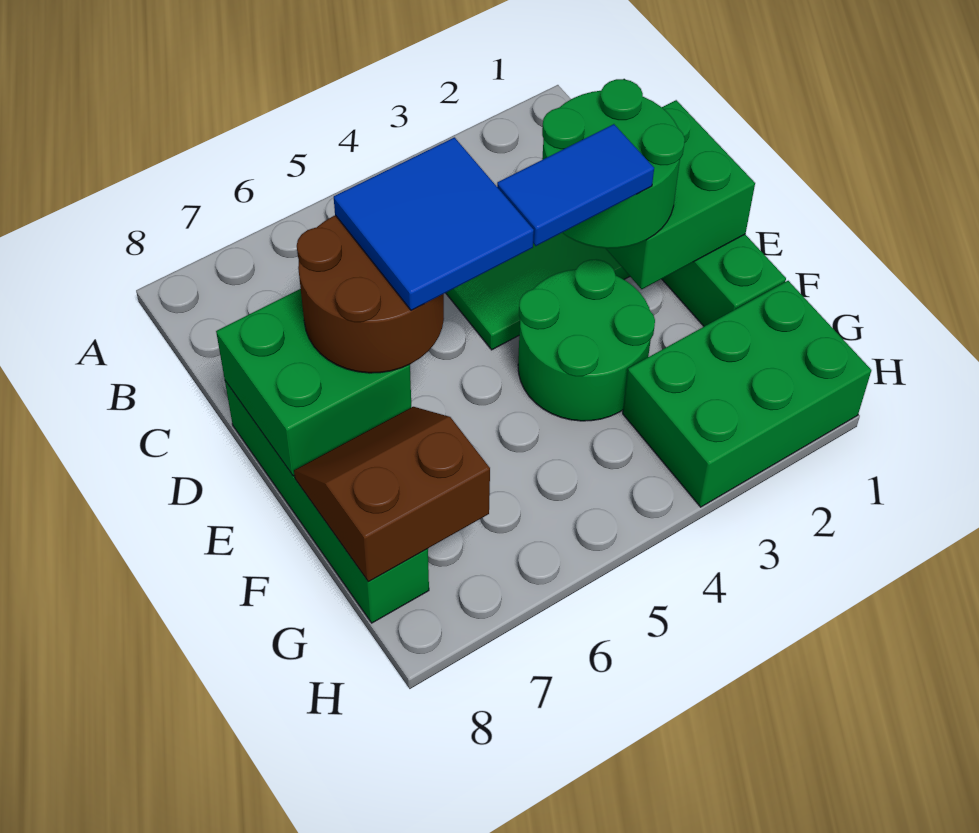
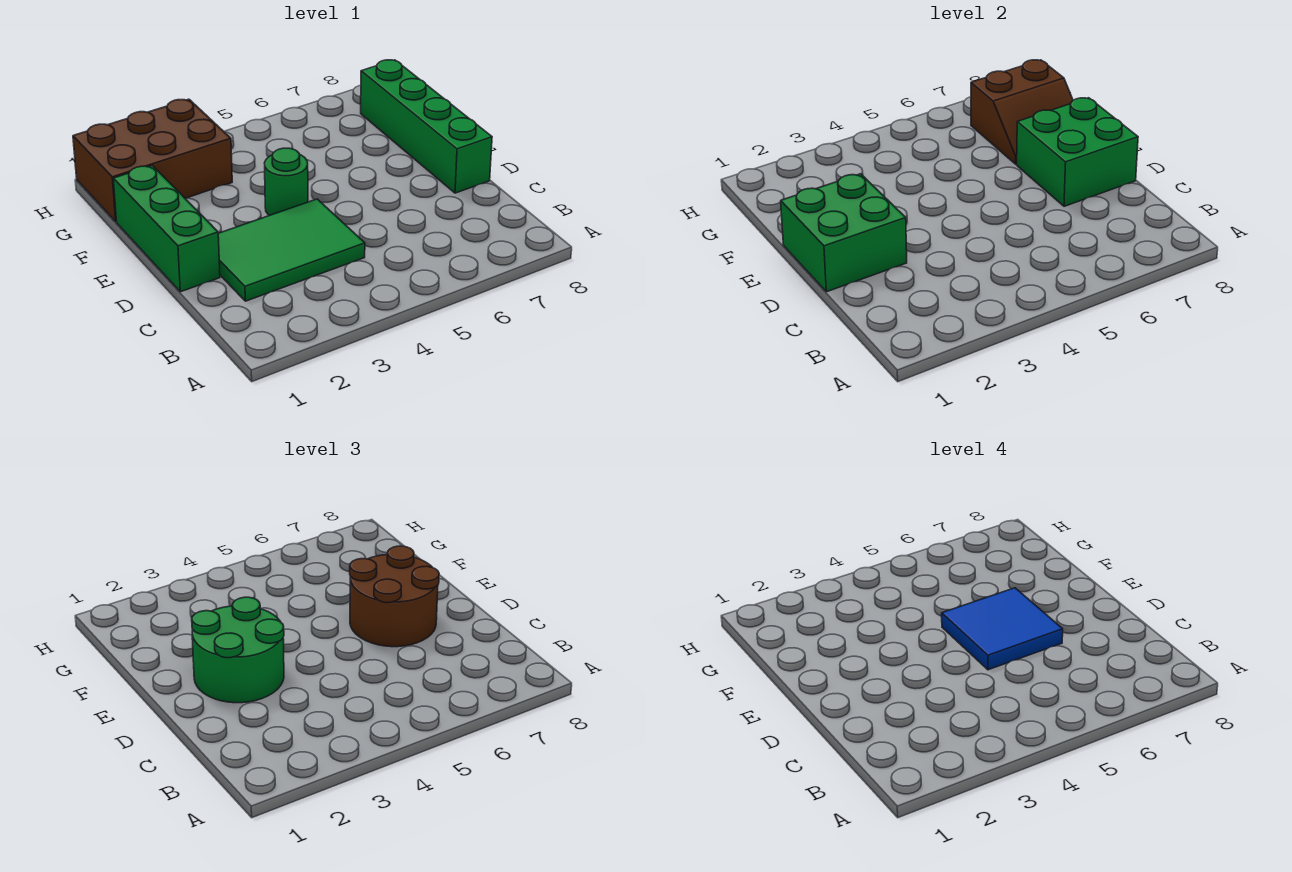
green 2x2 round brick [518,259,655,421] -> green 1x1 round brick [265,148,308,216]
blue 1x2 tile [497,124,654,246] -> none
green 2x3 brick [623,281,871,507] -> brown 2x3 brick [73,99,232,222]

